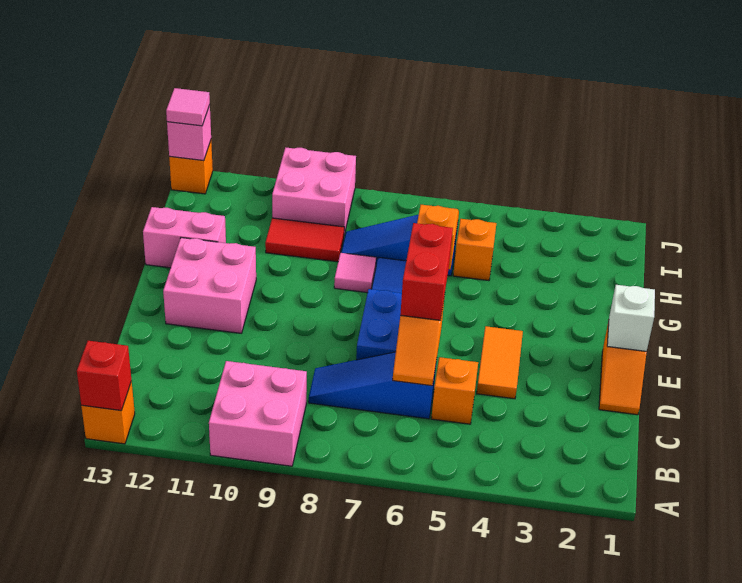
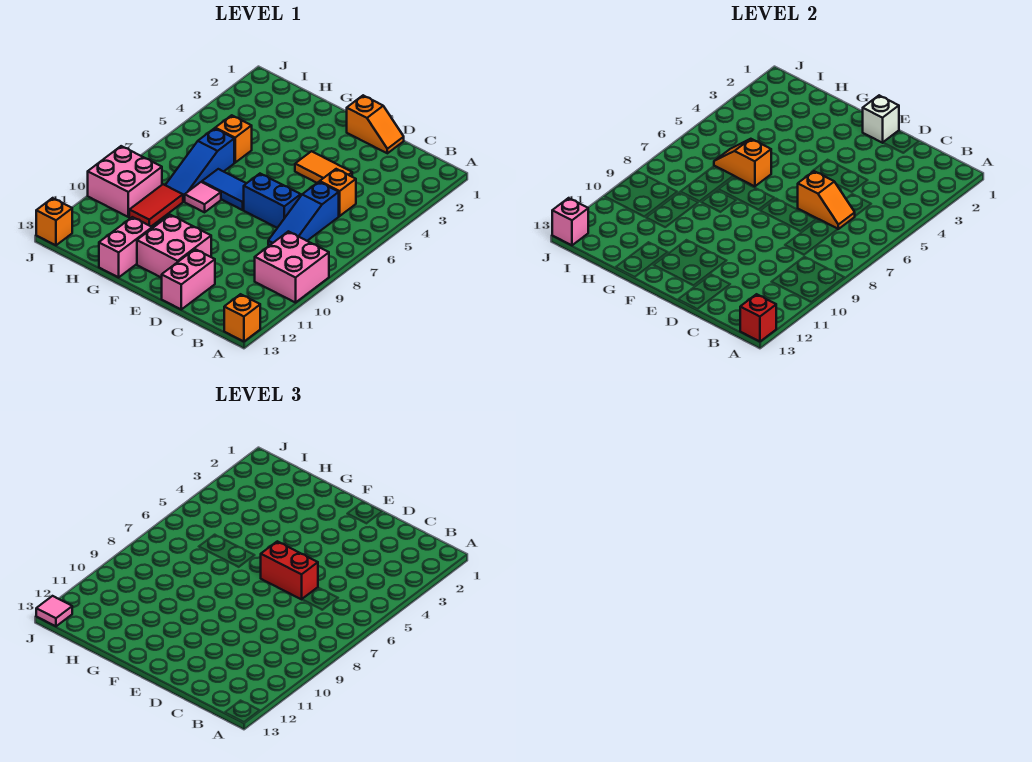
none -> pink 1x2 brick [162,249,215,309]

